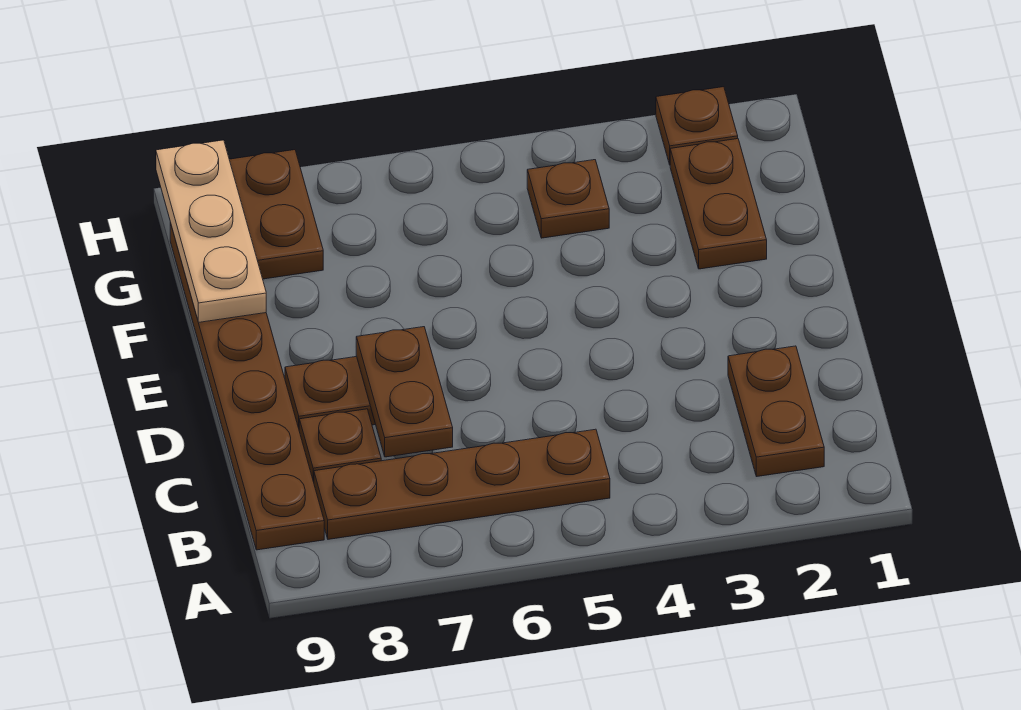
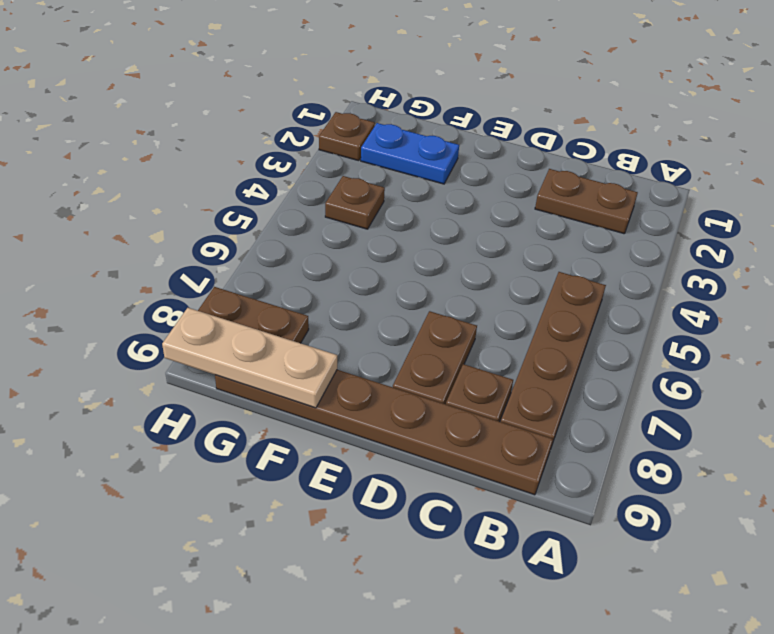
brown 1x2 plate [356,327,453,457] -> none
brown 1x2 plate [670,139,767,269] -> blue 1x2 plate [361,123,459,184]

